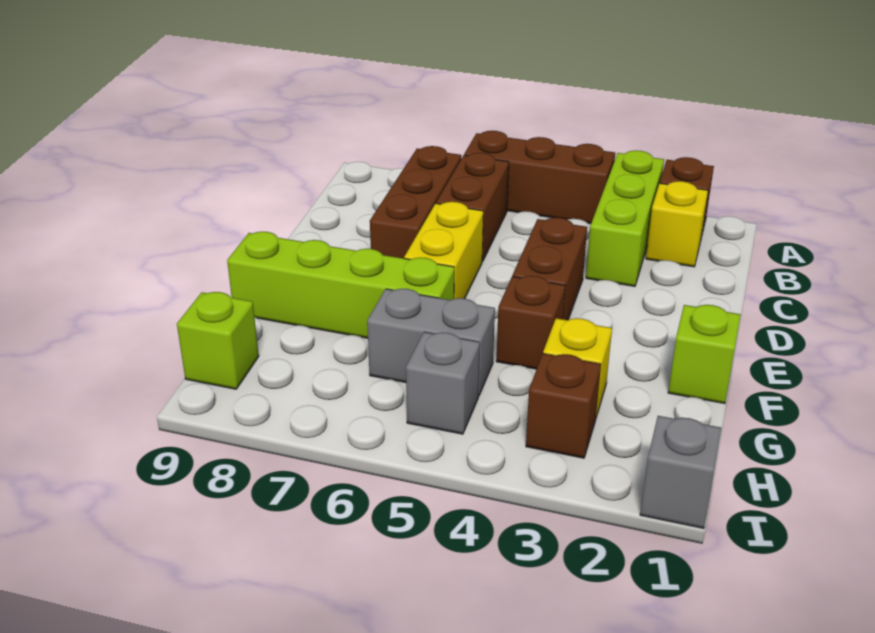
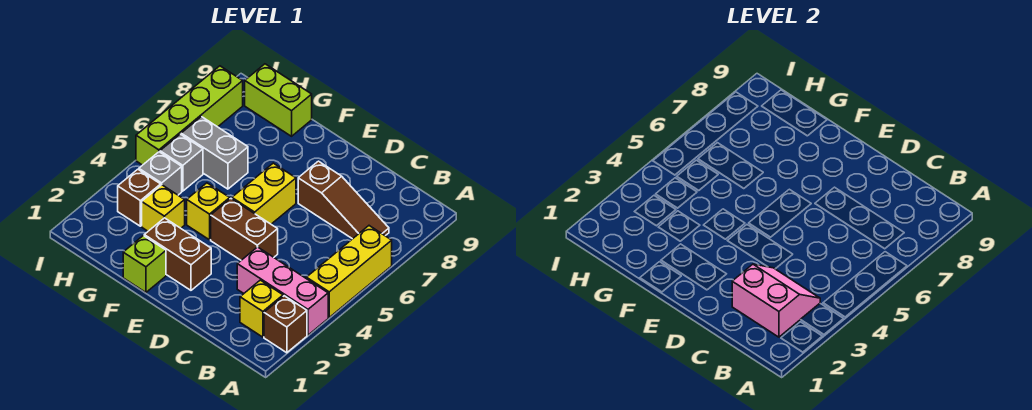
lime 1x3 brick [586,150,664,286] -> pink 1x3 brick [237,247,328,335]
brown 1x3 brick [464,131,615,224] -> yellow 1x3 brick [306,226,392,317]
none -> pink 2x2 slope [732,264,820,337]
brown 1x2 brick [436,153,509,262] -> brown 1x2 brick moved to [144,218,211,290]
brown 1x3 brick [370,146,461,258] -> brown 1x3 slope [298,161,389,239]
yellow 1x2 brick [404,202,483,299] -> yellow 1x2 brick turned to [232,163,296,224]
brown 1x1 brick [496,276,565,369] -> yellow 1x1 brick [187,183,230,240]
lime 1x4 brick [227,232,454,338] -> lime 1x4 brick moved to [136,66,243,165]
grey 1x2 brick [367,289,495,396] -> grey 1x2 brick turned to [181,117,248,189]
lime 1x1 brick [177,292,259,389] -> lime 1x2 brick [245,64,312,136]
grey 1x1 brick [640,416,721,528] -> grey 1x1 brick moved to [139,152,182,195]

